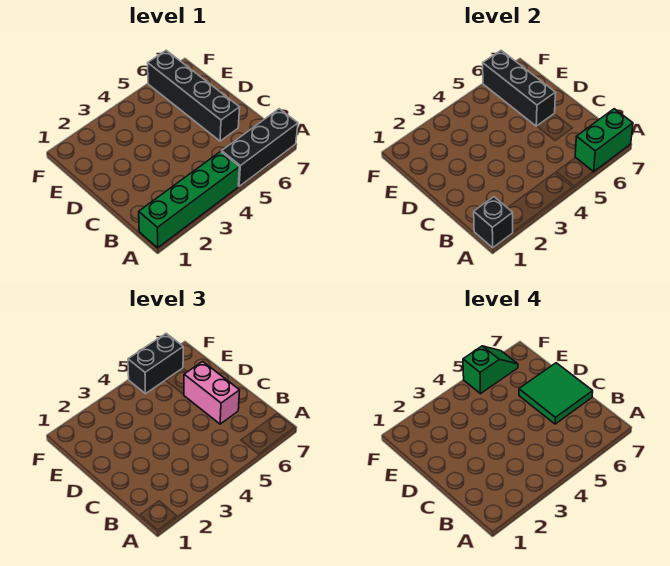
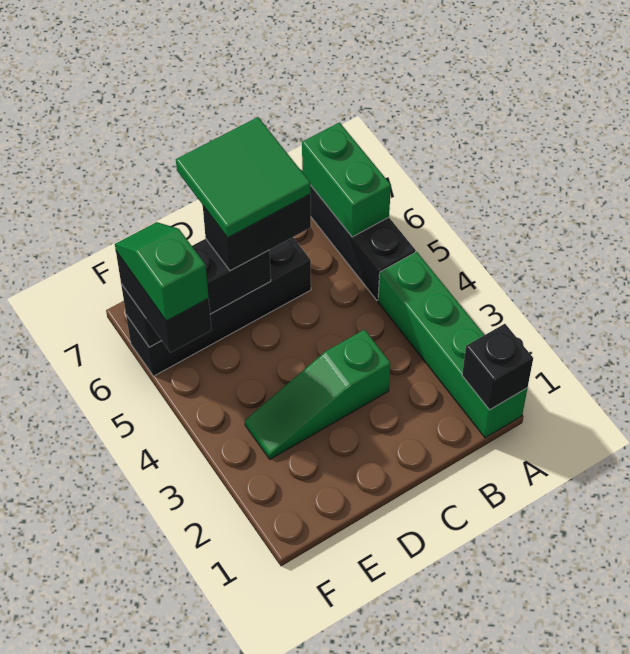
none -> green 1x3 slope [245,330,391,459]
pink 1x2 brick [184,361,240,424] -> black 1x2 brick [203,194,311,271]

